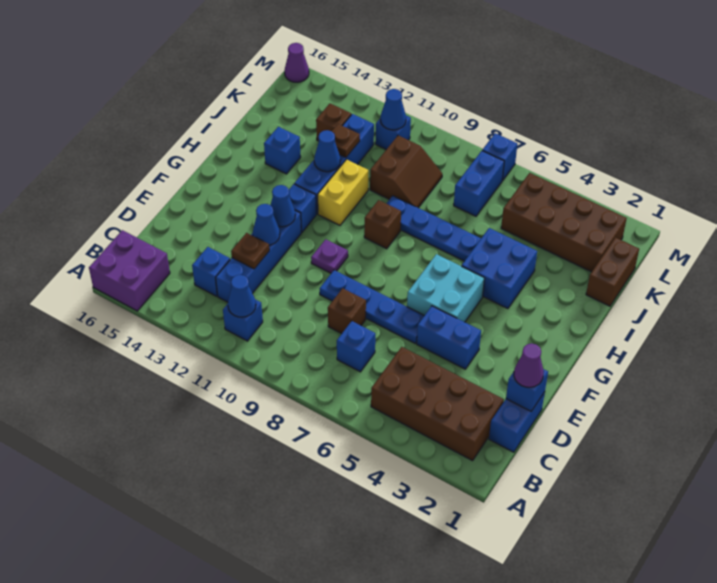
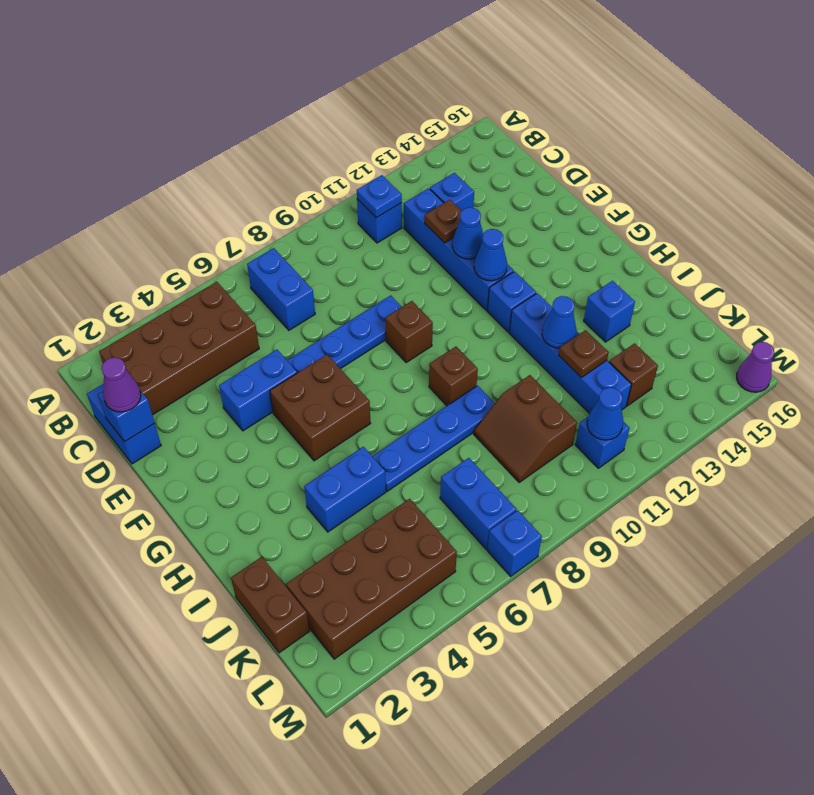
purple 2x2 brick [89,230,170,311] -> none
blue 1x1 cone [228,275,256,317] -> blue 1x1 plate [357,175,402,218]
blue 1x1 brick [337,321,375,372] -> blue 1x2 brick [247,248,315,330]
brown 1x1 brick [328,288,366,334] -> brown 1x1 brick moved to [385,301,433,362]
cyan 2x2 brick [407,254,485,322] -> brown 2x2 brick [270,355,370,461]
purple 1x1 plate [311,239,348,273] -> none
blue 2x2 brick [462,228,537,309] -> blue 1x2 brick [304,447,386,532]
yellow 1x2 brick [318,160,368,225] -> none

